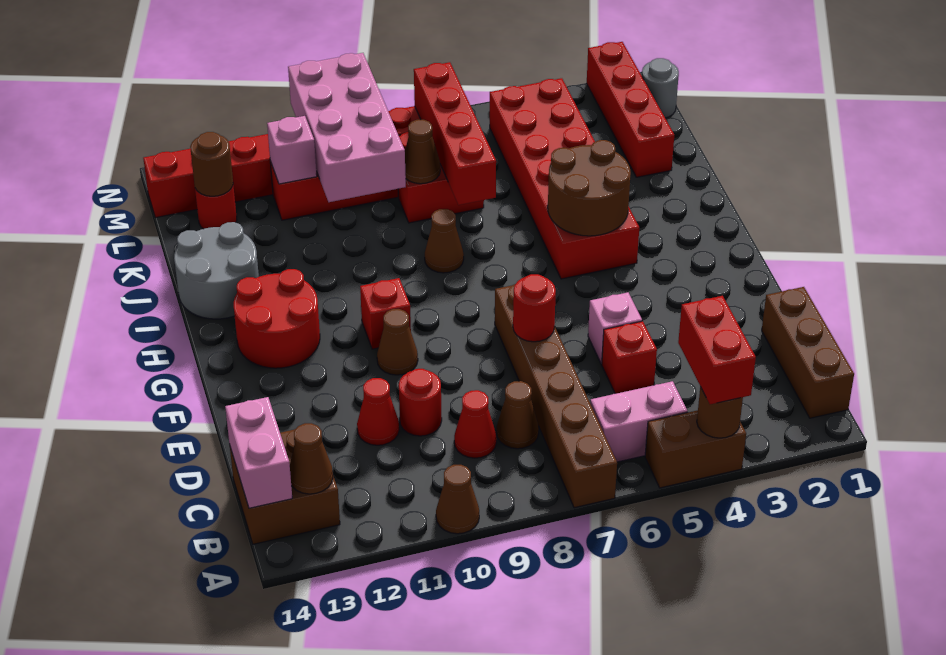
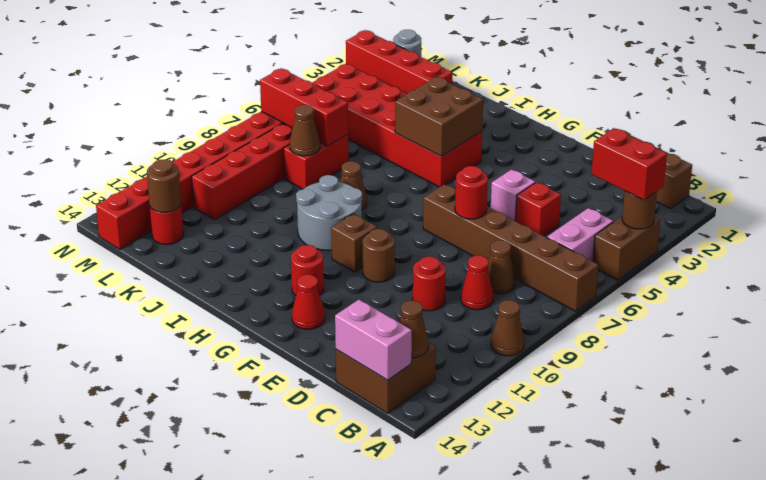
red 1x1 cone [357,378,399,445] -> red 1x1 cone moved to [292,275,325,329]
brown 1x1 cone [377,309,418,375] -> brown 1x1 round brick [363,229,395,282]
red 1x1 brick [360,278,411,349] -> brown 1x1 brick [331,214,377,272]
red 2x2 round brick [234,269,320,368] -> red 1x1 round brick [291,245,324,295]
brown 2x2 round brick [548,140,631,236] -> brown 2x2 brick [395,77,483,156]
grey 2x2 round brick [174,222,259,319] -> grey 2x2 round brick moved to [296,175,362,250]
red 1x4 brick [414,62,496,205] -> red 1x3 brick [260,68,348,146]
pink 2x4 brick [288,53,406,202] -> none
pink 1x1 brick [267,116,317,184] -> none

